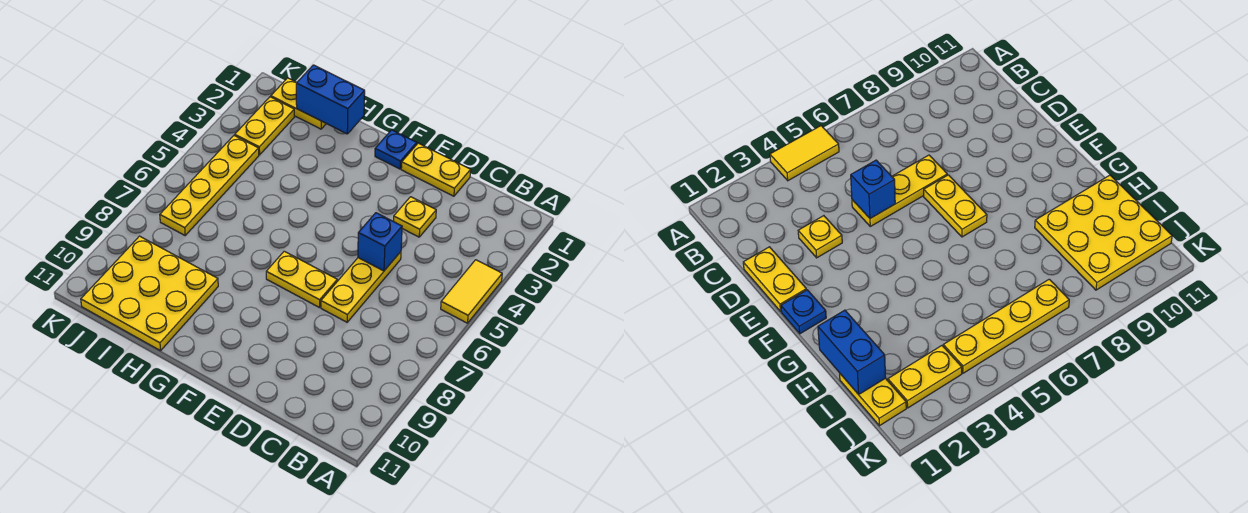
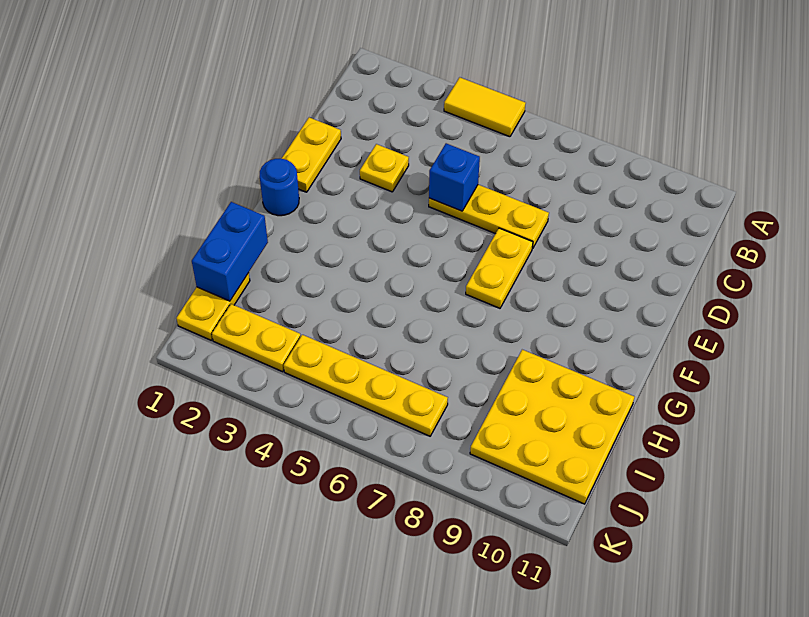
blue 1x1 plate [375,130,417,169] -> blue 1x1 round brick [260,159,299,216]

